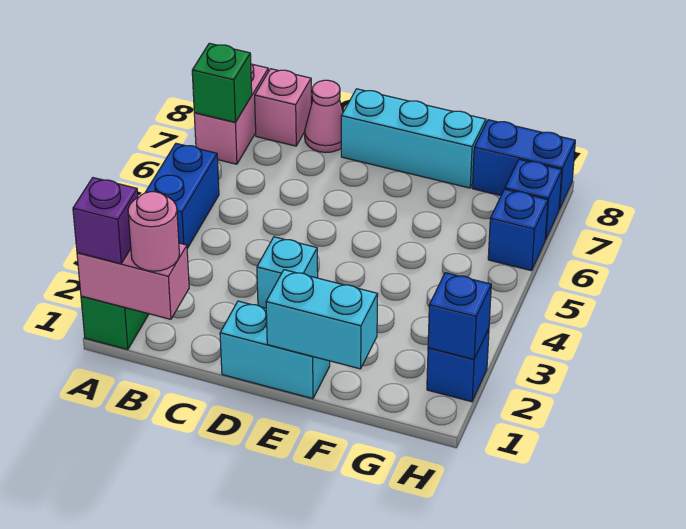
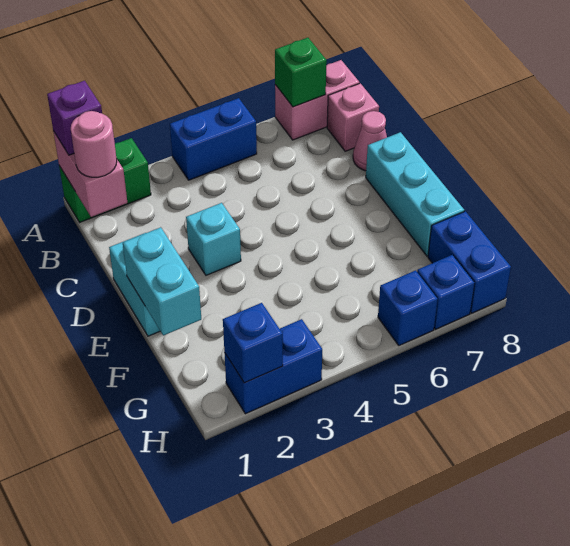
blue 1x1 brick [427,329,489,402] -> blue 1x2 brick [225,319,322,414]

